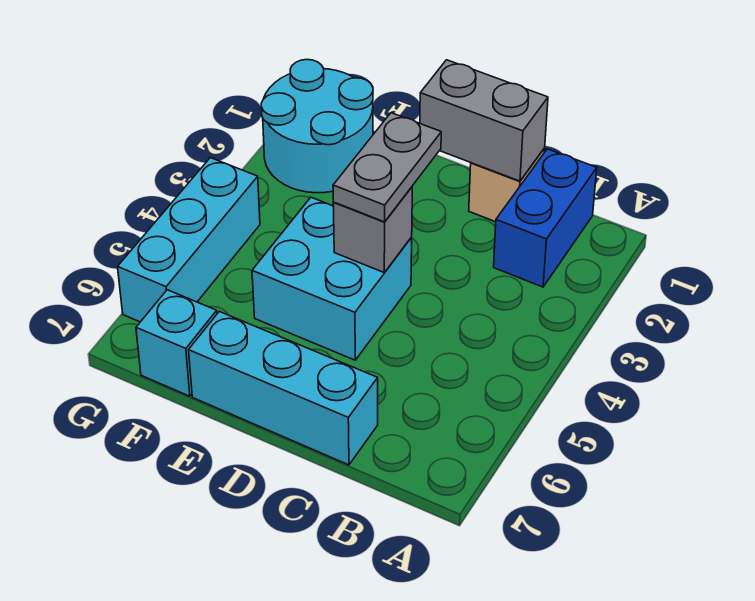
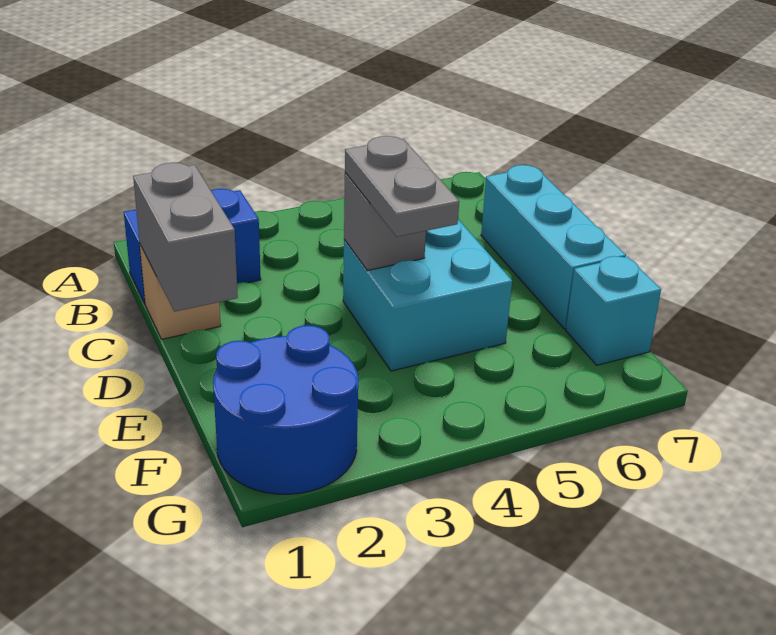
grey 1x2 plate [333,113,441,222] -> grey 1x2 plate turned to [345,136,459,237]
cyan 2x2 round brick [261,60,373,193] -> blue 2x2 round brick [213,325,358,494]
cyan 1x3 brick [118,158,260,322] -> none

